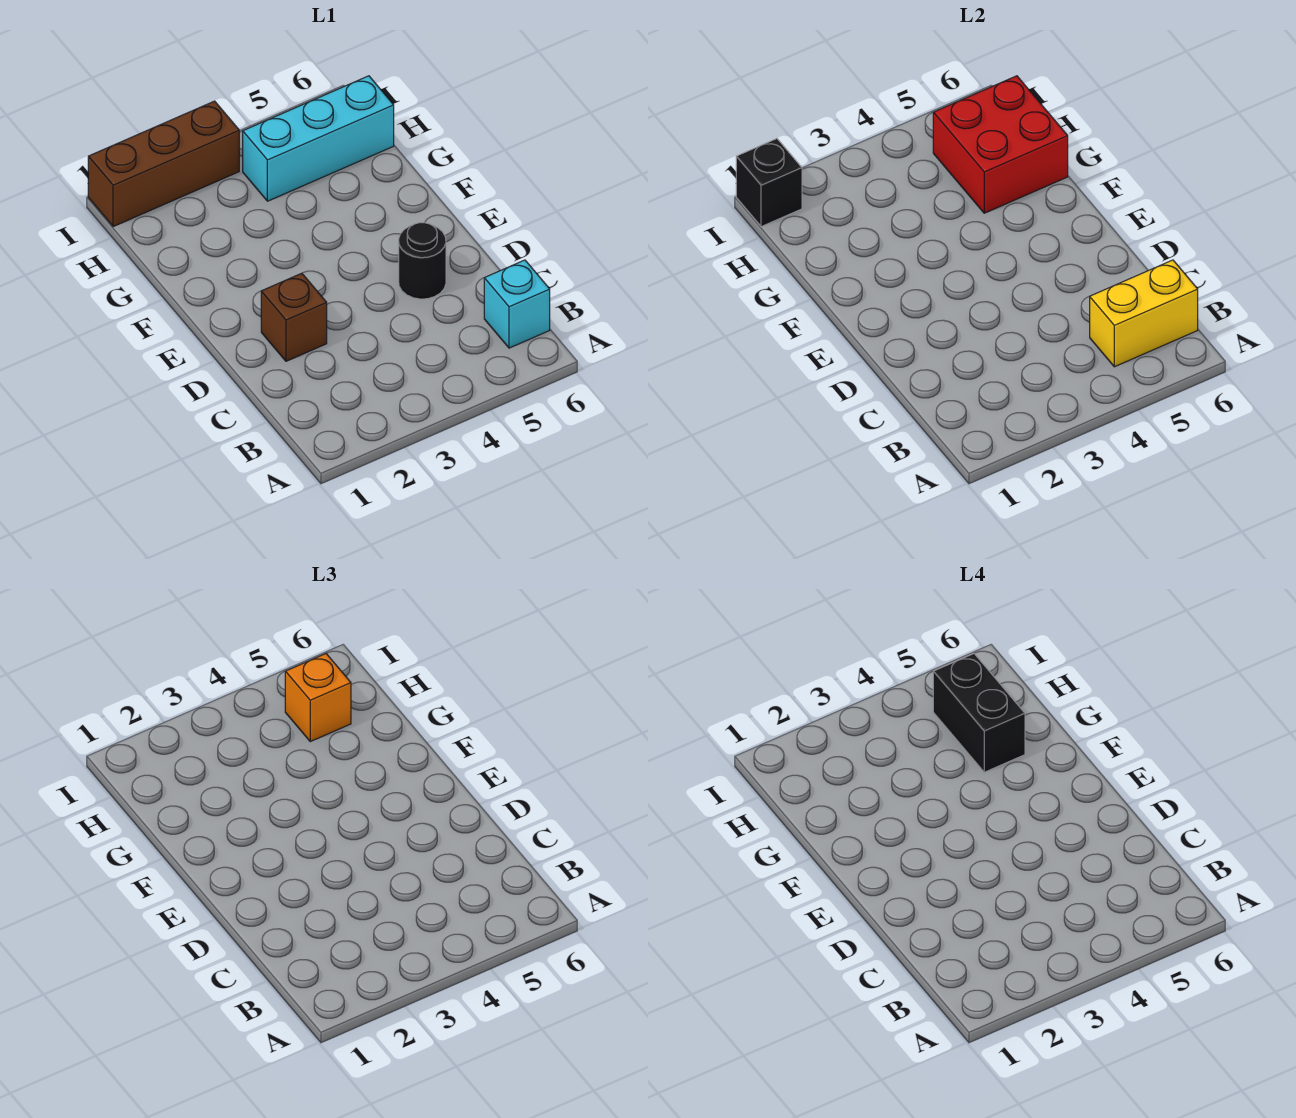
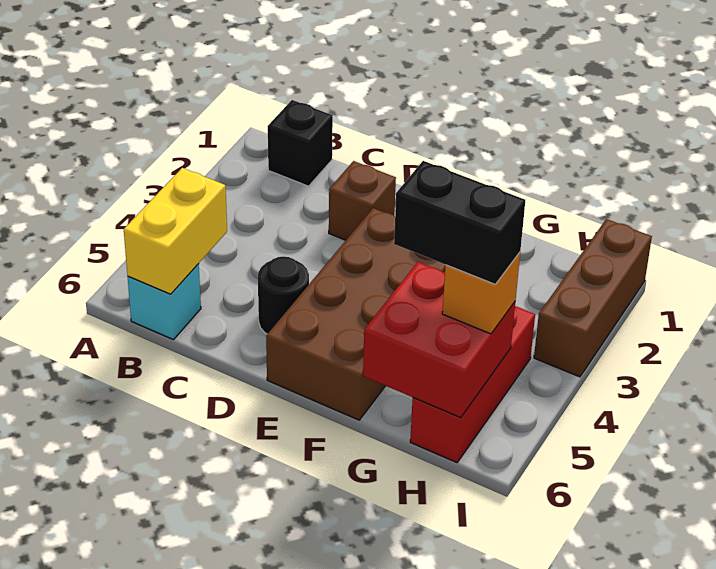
none -> brown 2x4 brick [266,208,445,420]
cyan 1x3 brick [243,76,394,201] -> red 1x3 brick [410,306,535,463]
black 1x1 brick [736,139,802,227] -> black 1x1 brick moved to [268,100,333,186]

